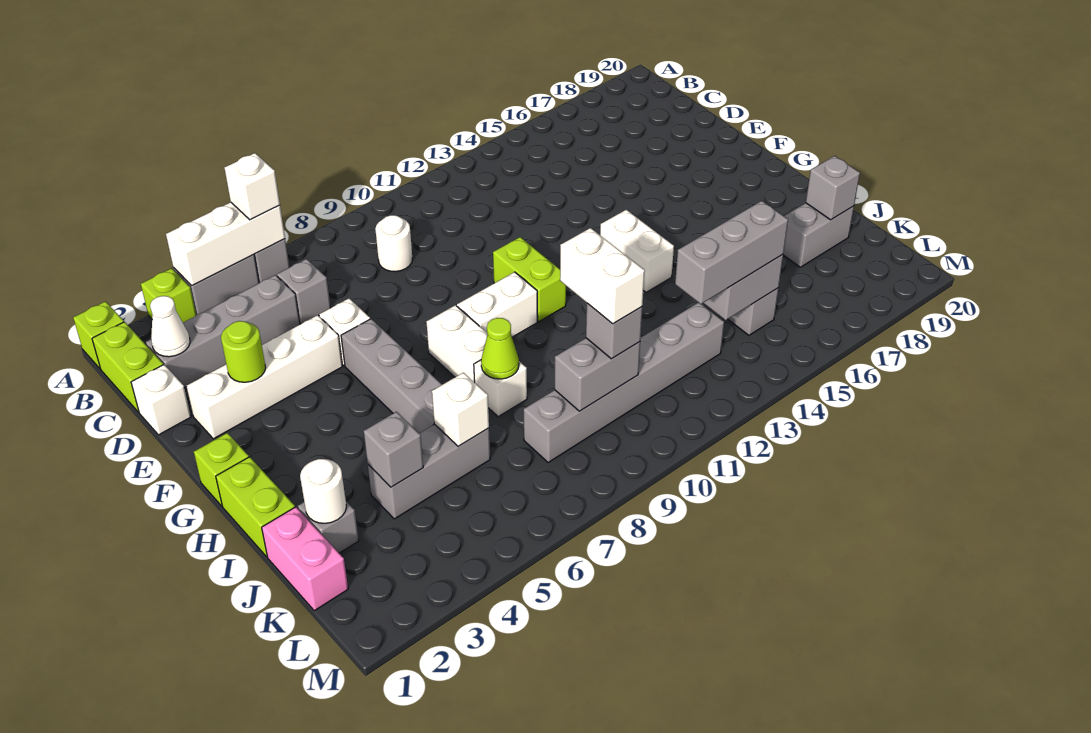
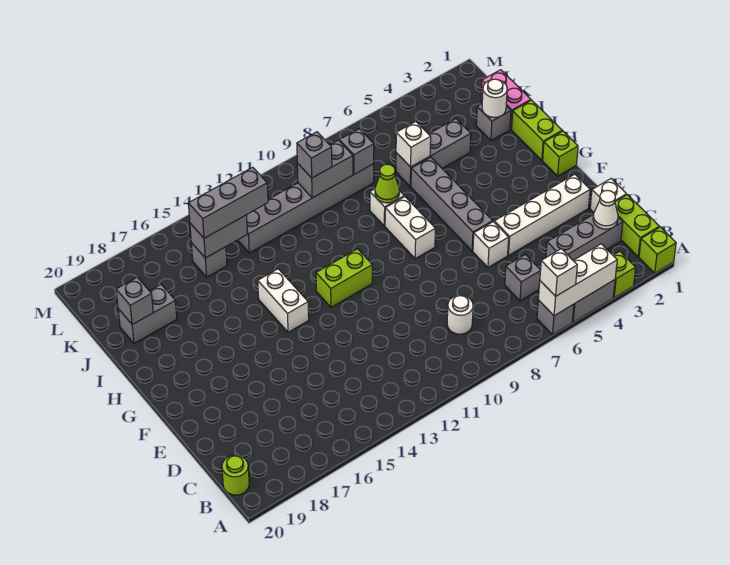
grey 1x4 brick [146,275,300,388] -> grey 1x3 brick [546,214,623,260]
lime 1x1 round brick [221,321,266,382] -> lime 1x1 round brick moved to [222,455,249,495]
lime 1x2 brick [493,237,566,322] -> lime 1x2 brick turned to [316,249,372,307]
white 1x2 brick [457,272,537,337] -> none
grey 1x1 brick [364,412,423,487] -> grey 1x1 brick moved to [339,129,374,174]
white 1x2 brick [560,228,645,324] -> none

